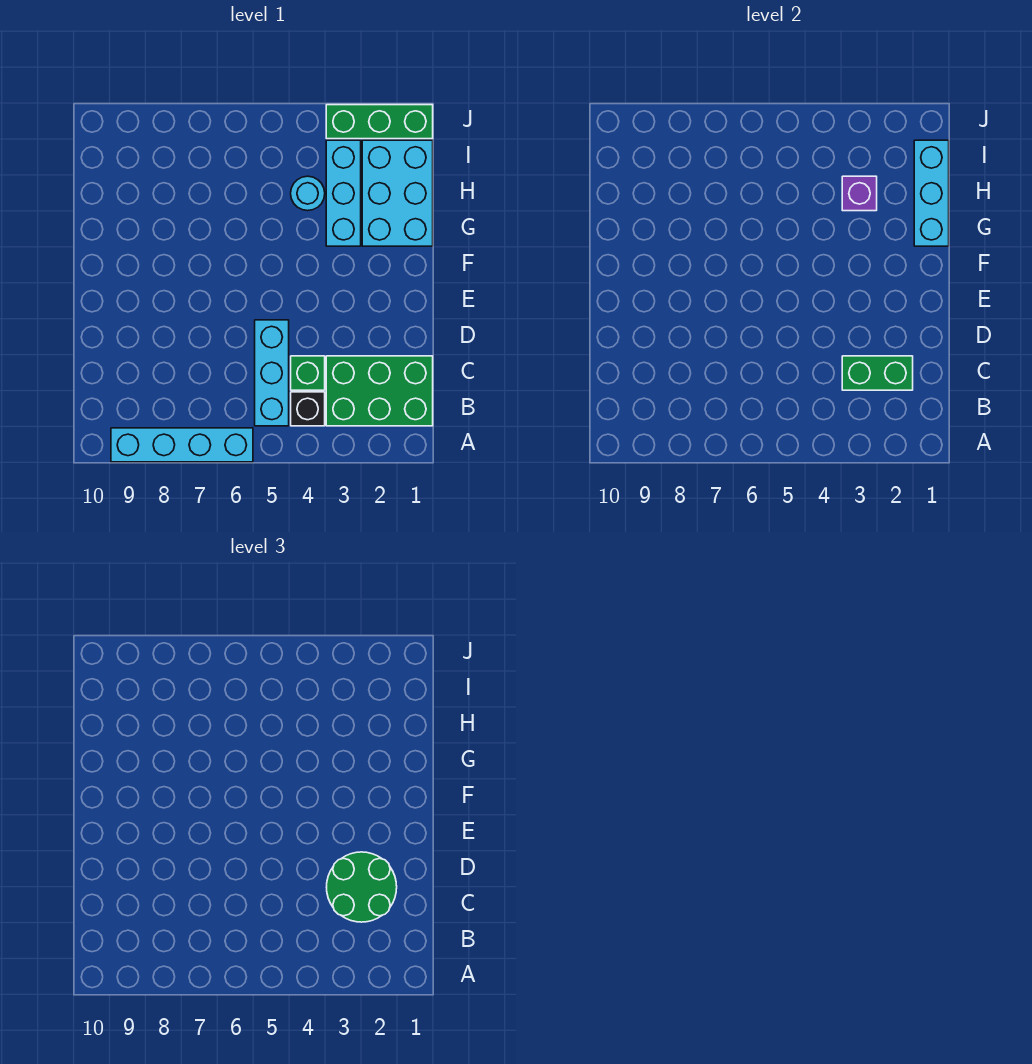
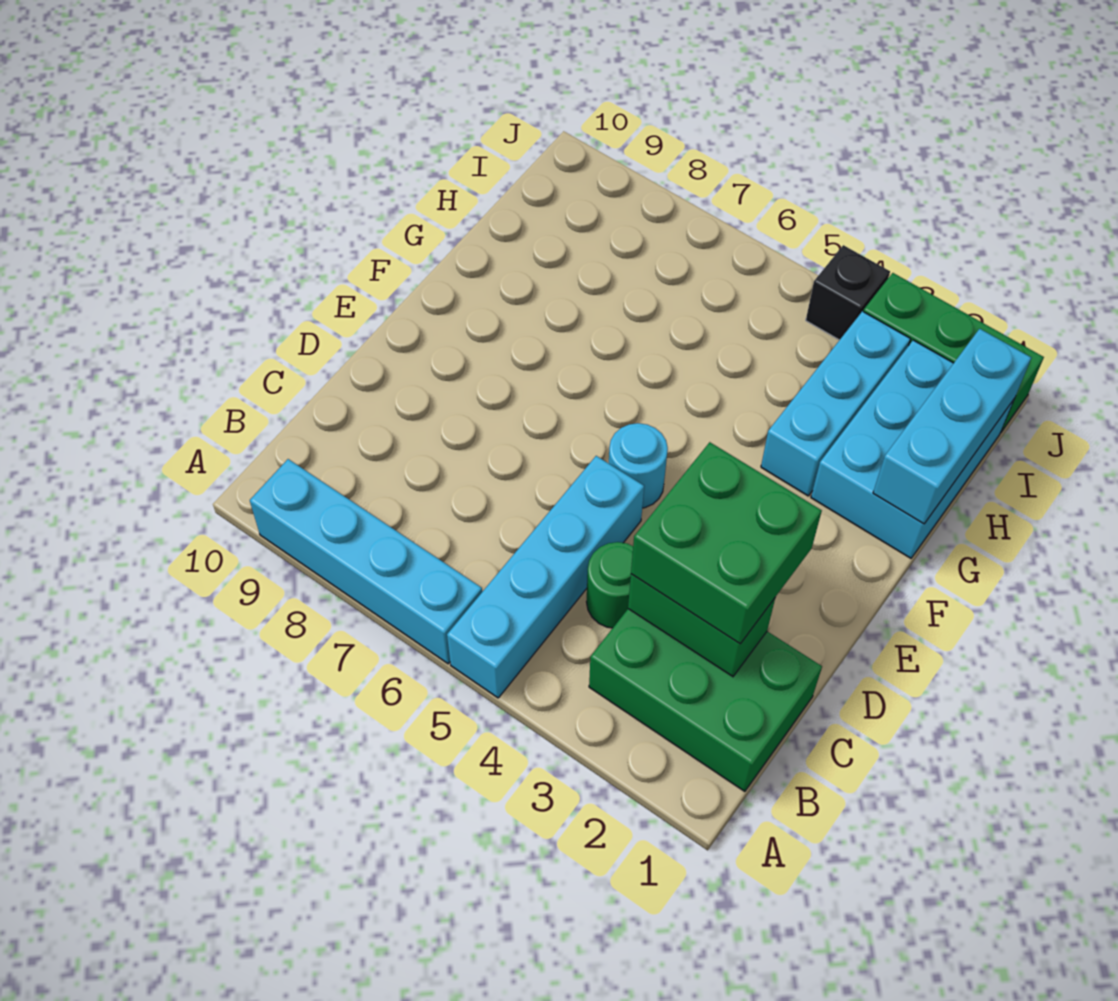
black 1x1 brick [291,392,325,426] -> black 1x1 brick moved to [806,245,890,340]
cyan 1x3 brick [255,320,289,426] -> cyan 1x4 brick [447,456,644,698]
green 2x2 round brick [327,852,397,922] -> green 2x2 brick [631,442,822,644]
green 1x1 brick [291,356,325,390] -> green 1x1 round brick [586,542,633,628]
purple 1x1 brick [842,176,877,211] -> none
cyan 1x1 round brick [291,176,325,211] -> cyan 1x1 round brick moved to [609,423,668,508]

